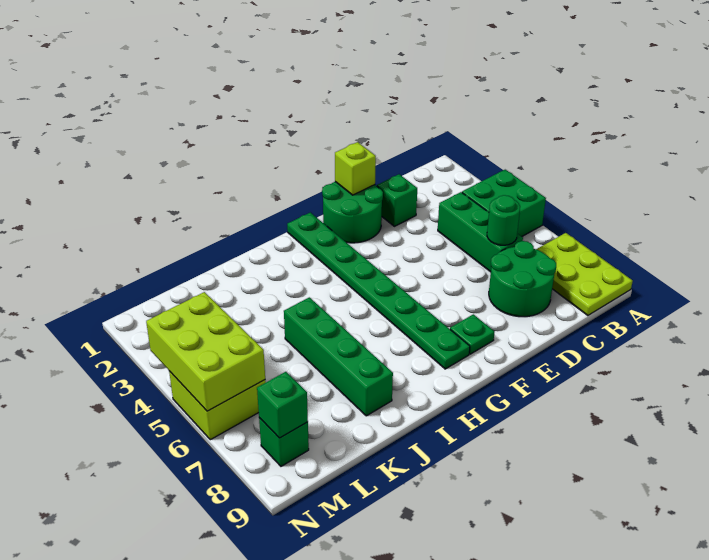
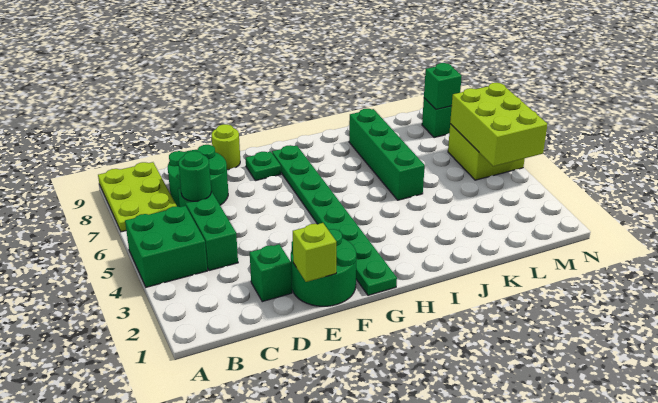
none -> lime 1x1 round brick [211,124,240,170]

